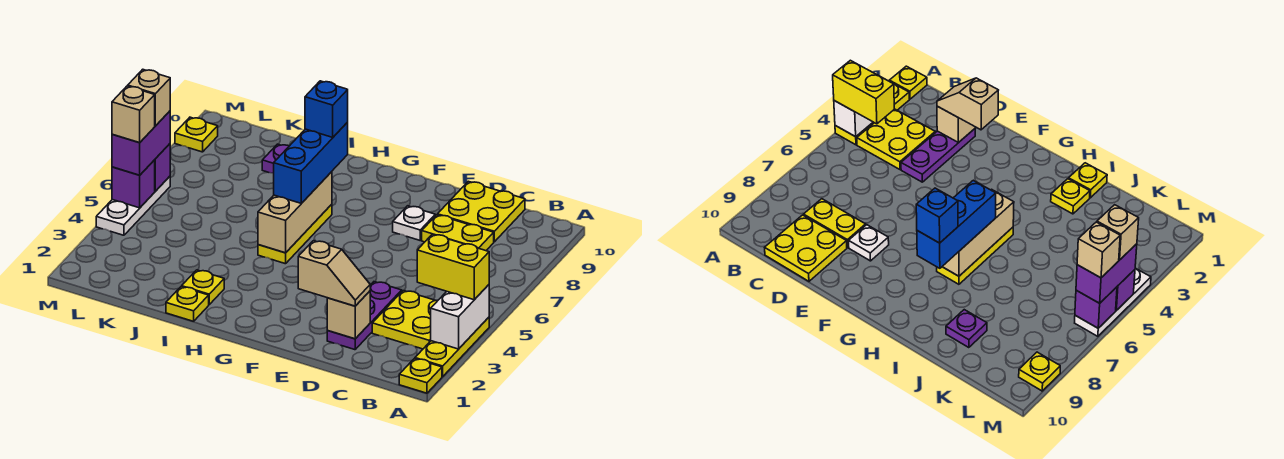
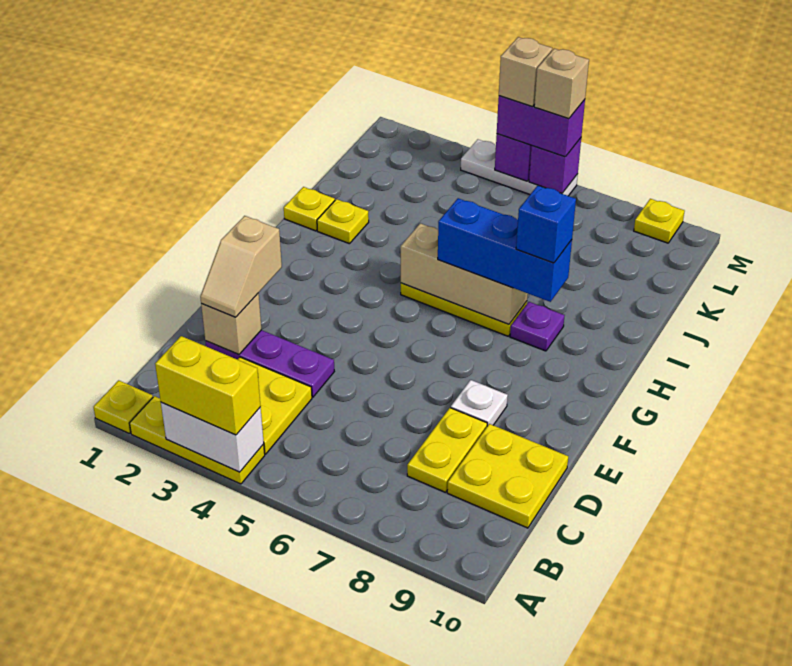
yellow 1x2 brick [417,234,489,300] -> yellow 1x2 brick turned to [155,336,261,435]
purple 1x1 plate [262,144,289,173] -> purple 1x1 plate moved to [510,302,565,351]

